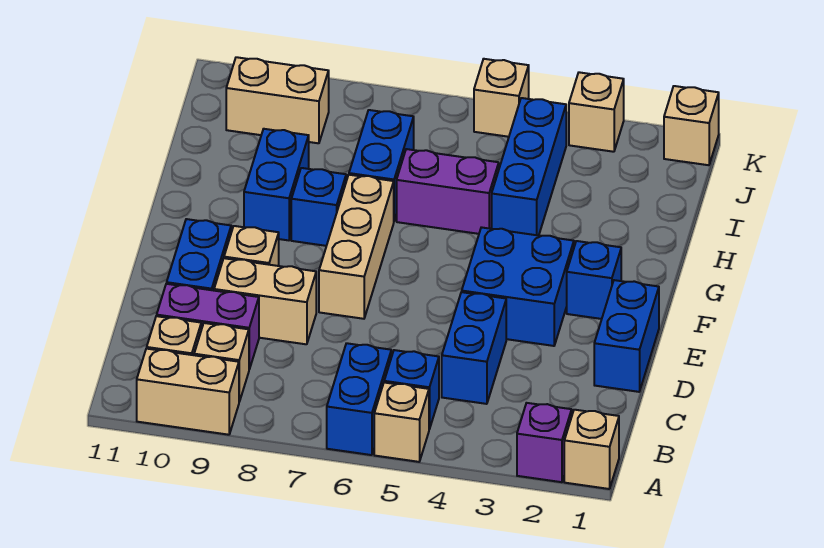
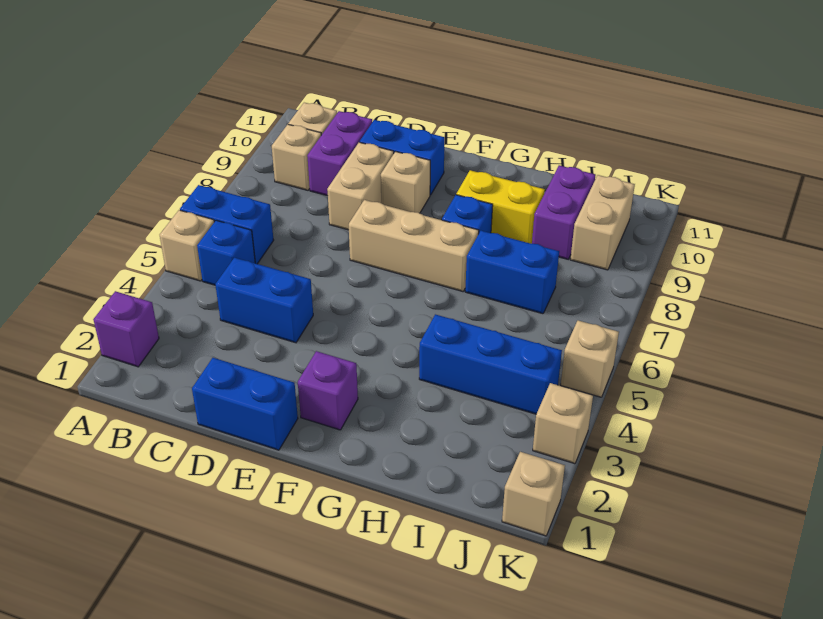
tan 1x1 brick [564,410,619,489] -> none
tan 1x2 brick [137,349,239,435] -> none
blue 2x2 brick [462,227,574,346] -> none
blue 1x1 brick [567,241,621,319] -> purple 1x1 brick [298,351,358,430]
blue 1x2 brick [244,129,309,240] -> yellow 1x2 brick [456,170,545,244]
purple 1x2 brick [397,149,499,234] -> purple 1x2 brick moved to [532,165,596,259]

